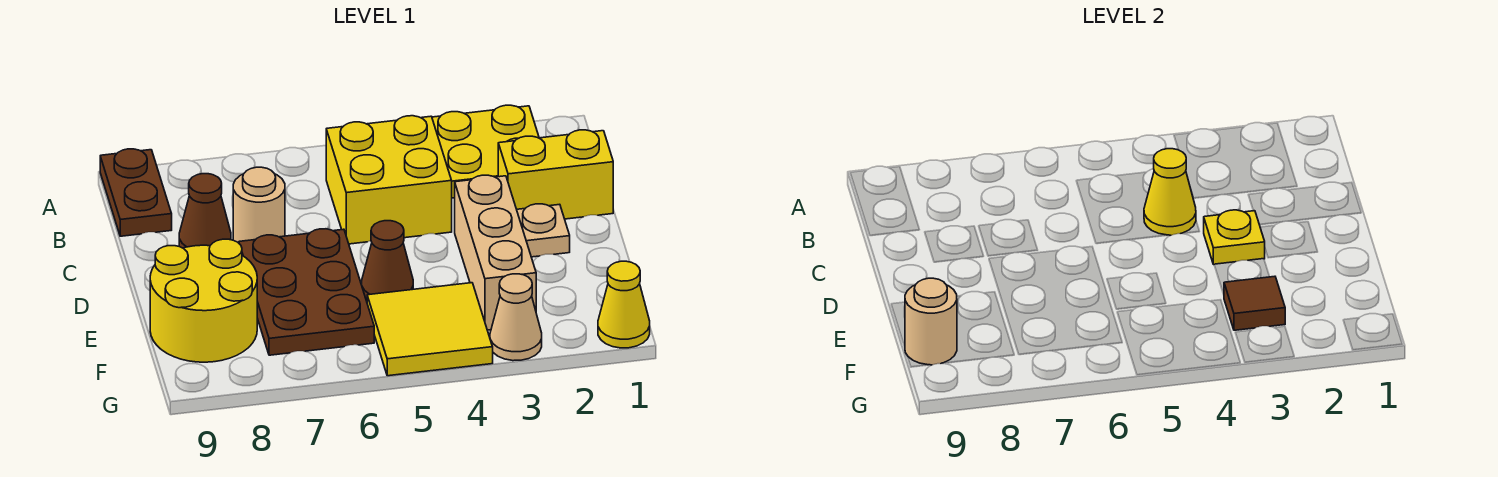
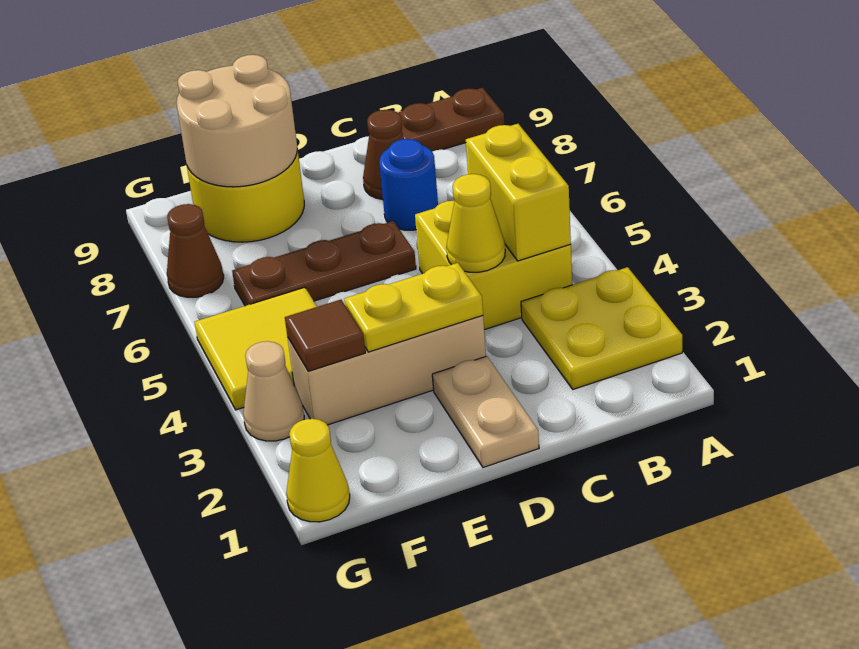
yellow 1x2 brick [498,130,613,219] -> yellow 1x2 brick moved to [466,124,571,261]
tan 1x1 round brick [233,167,285,243] -> blue 1x1 round brick [379,139,438,230]
tan 1x1 plate [517,204,570,257] -> tan 1x2 plate [432,356,539,467]
yellow 1x1 plate [1204,210,1265,264] -> yellow 1x2 plate [344,263,483,352]
brown 2x3 plate [239,229,374,355] -> brown 1x3 plate [232,221,416,306]
brown 1x1 cone [362,221,413,301] -> brown 1x1 cone moved to [167,204,224,297]
tan 1x1 round brick [905,278,957,365] -> tan 2x2 round brick [176,55,297,187]

